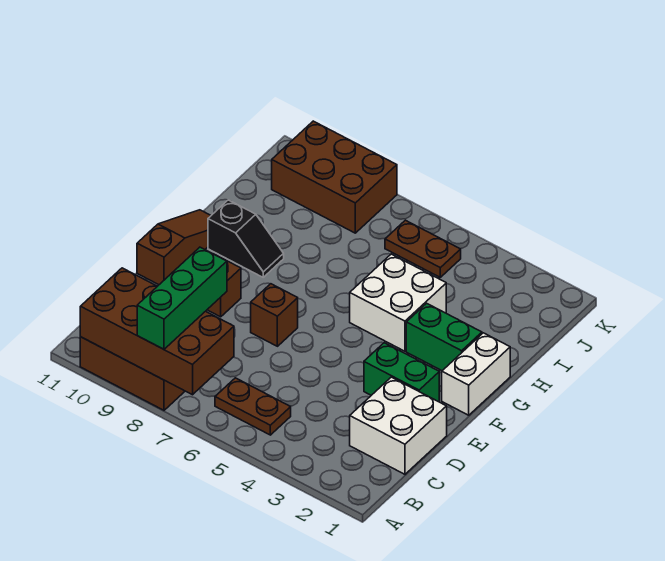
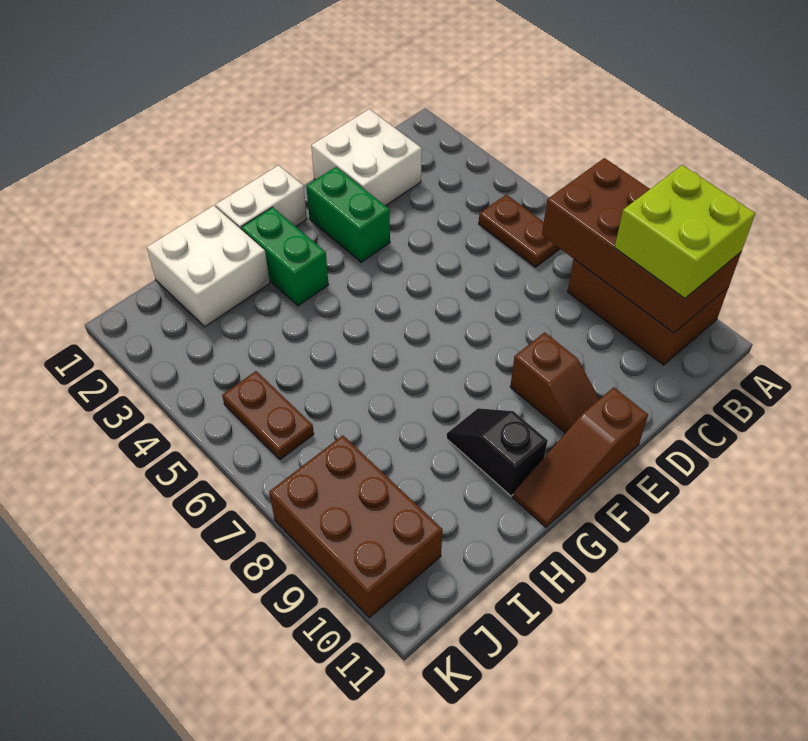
green 1x3 brick [137,247,227,349] -> none
none -> lime 2x2 brick [615,165,755,298]
brown 1x1 brick [251,284,298,346] -> none
white 2x2 brick [350,254,446,351] -> white 2x2 brick moved to [147,206,270,327]

